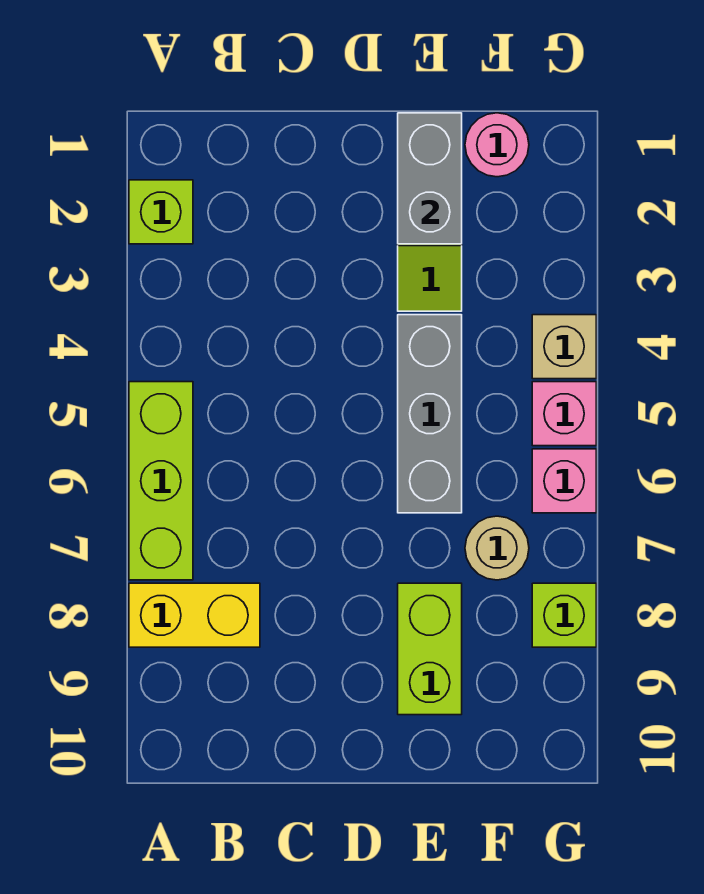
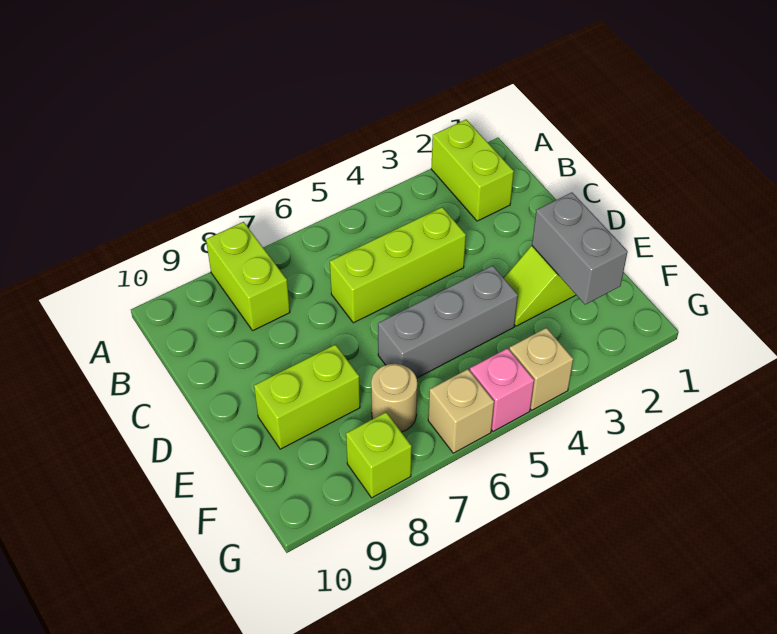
lime 1x1 brick [129,180,193,244] -> lime 1x2 brick [431,120,514,221]
lime 1x3 brick [129,382,193,580] -> lime 1x3 brick moved to [330,207,466,323]
yellow 1x2 brick [129,583,260,647] -> lime 1x2 brick [206,222,290,330]
grey 1x2 brick [398,113,462,244] -> grey 1x2 brick turned to [532,192,628,305]
pink 1x1 round brick [465,113,529,177] -> none
pink 1x1 brick [532,449,596,513] -> tan 1x1 brick [428,369,494,453]

